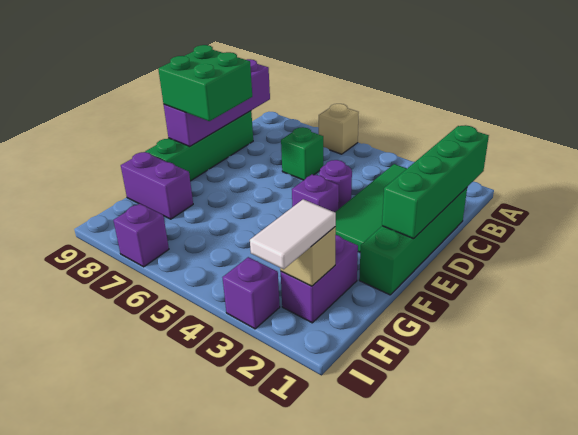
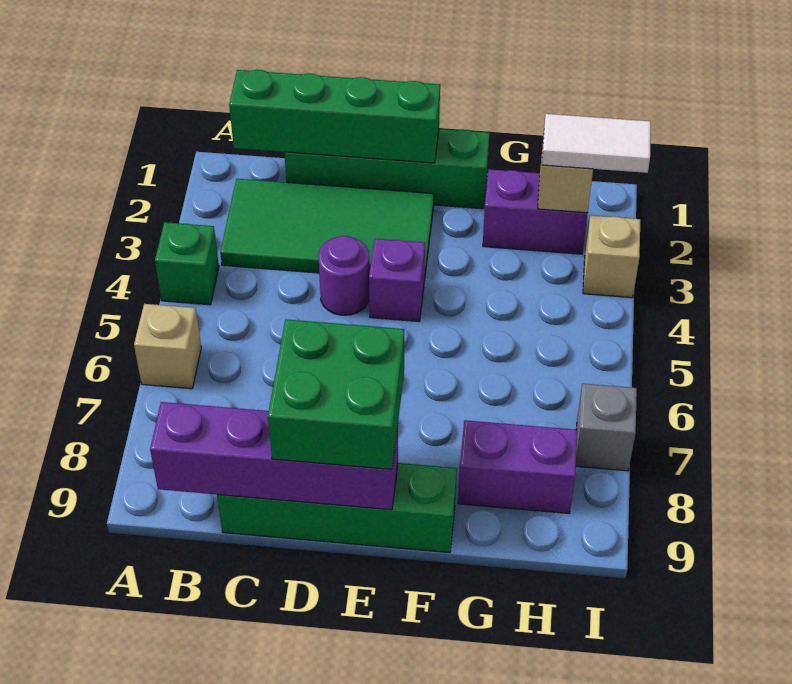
green 1x1 brick [281,127,323,180] -> green 1x1 brick moved to [155,222,219,305]
purple 1x2 brick [121,152,193,219] -> purple 1x2 brick turned to [458,420,577,513]
purple 1x1 brick [222,257,280,329] -> tan 1x1 brick [583,215,640,298]
purple 1x1 brick [113,204,169,267] -> grey 1x1 brick [576,384,637,471]

